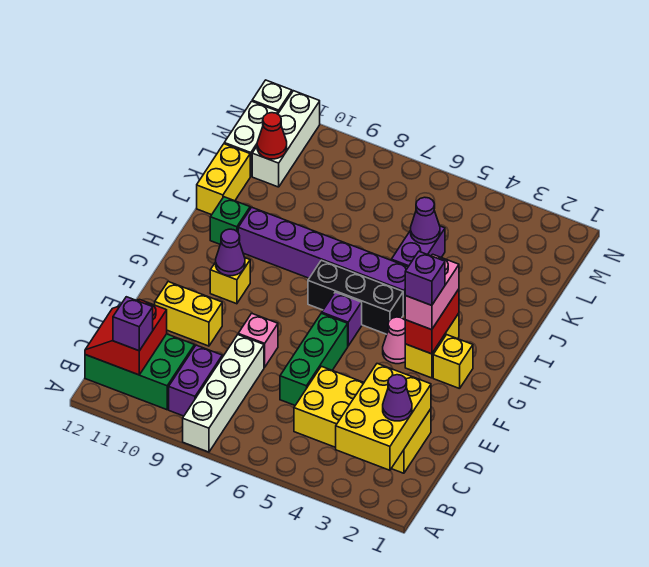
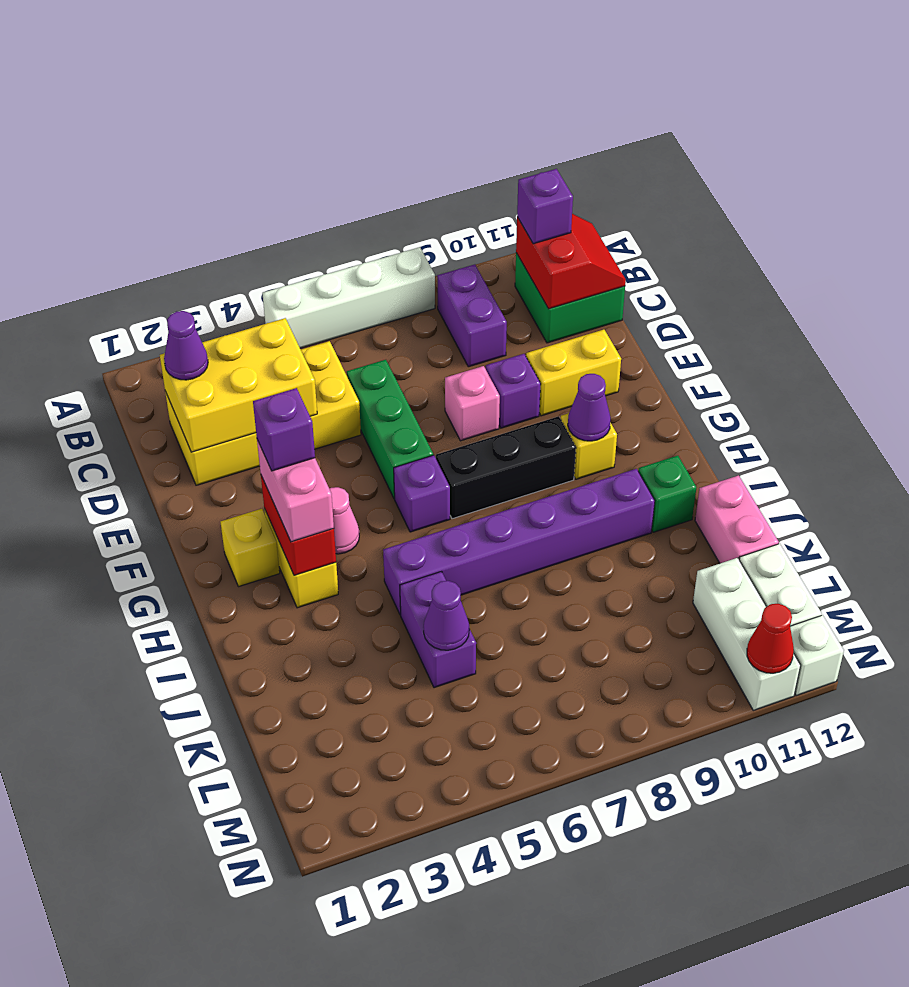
white 1x4 brick [183,335,264,452] -> white 1x4 brick turned to [262,247,435,348]
yellow 2x3 brick [336,364,431,470] -> yellow 2x3 brick turned to [160,318,317,452]
green 2x3 brick [85,334,194,410] -> green 2x2 brick [515,253,625,343]
none -> purple 1x1 brick [486,354,541,428]
black 1x3 brick [308,260,403,334] -> black 1x3 brick moved to [436,416,576,519]
yellow 1x2 brick [197,144,250,215] -> pink 1x2 brick [695,475,779,563]
red 1x1 cone [257,113,287,159] -> red 1x1 cone moved to [747,604,794,673]

